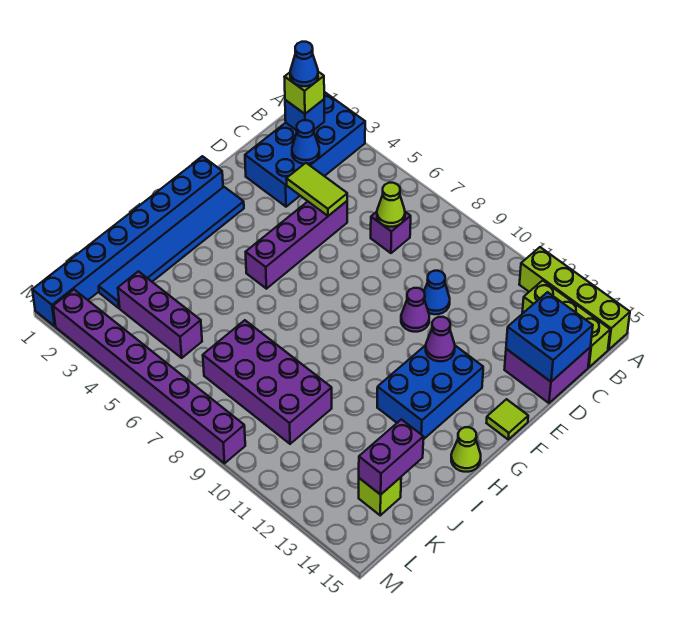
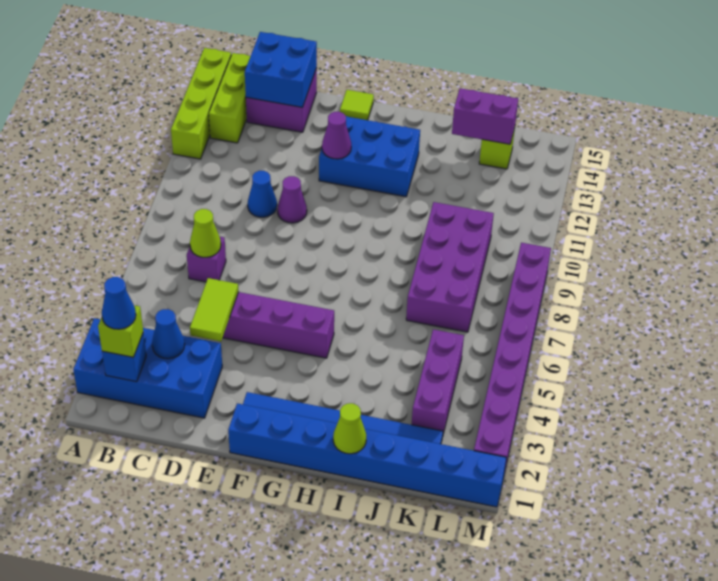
lime 1x1 cone [451,427,481,472] -> lime 1x1 cone moved to [333,403,366,454]

